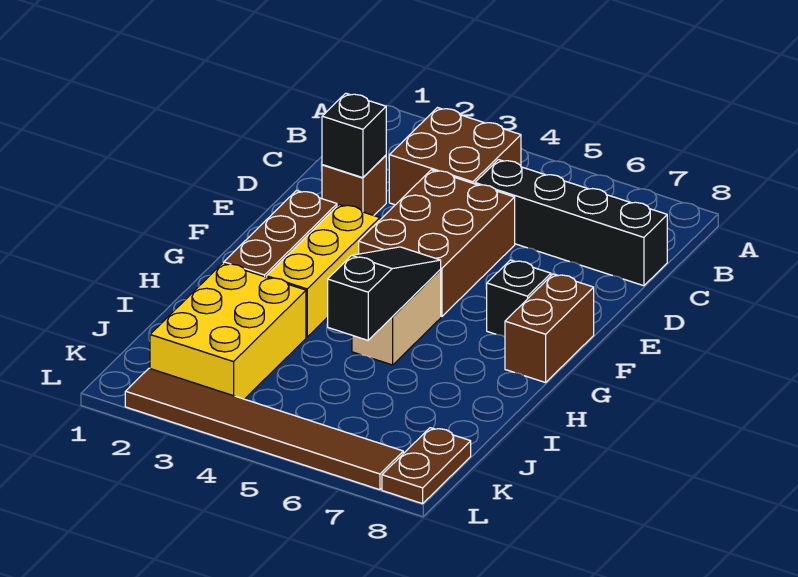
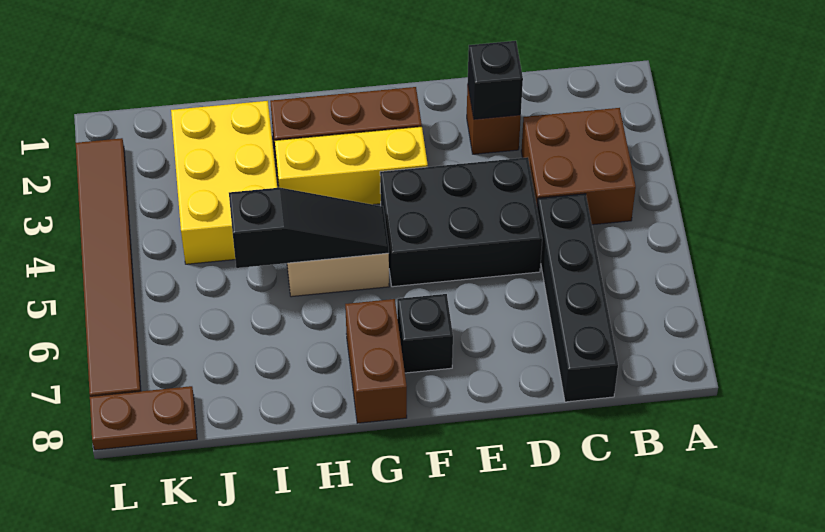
brown 2x3 brick [359,170,515,317] -> black 2x3 brick [380,157,542,287]
brown 1x2 brick [505,274,594,383] -> brown 1x2 brick turned to [345,299,407,423]
yellow 2x3 brick [150,263,306,399] -> yellow 2x3 brick turned to [171,101,277,264]

